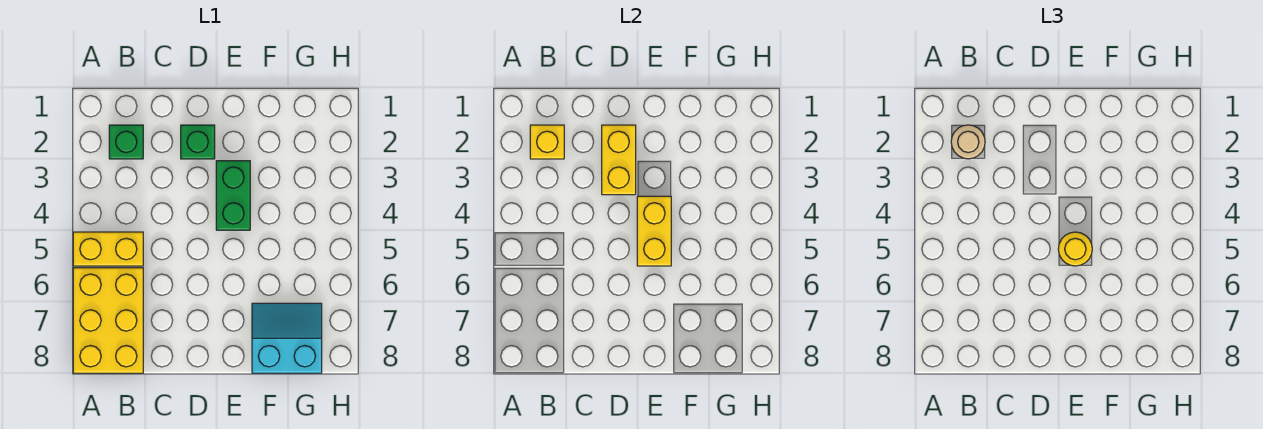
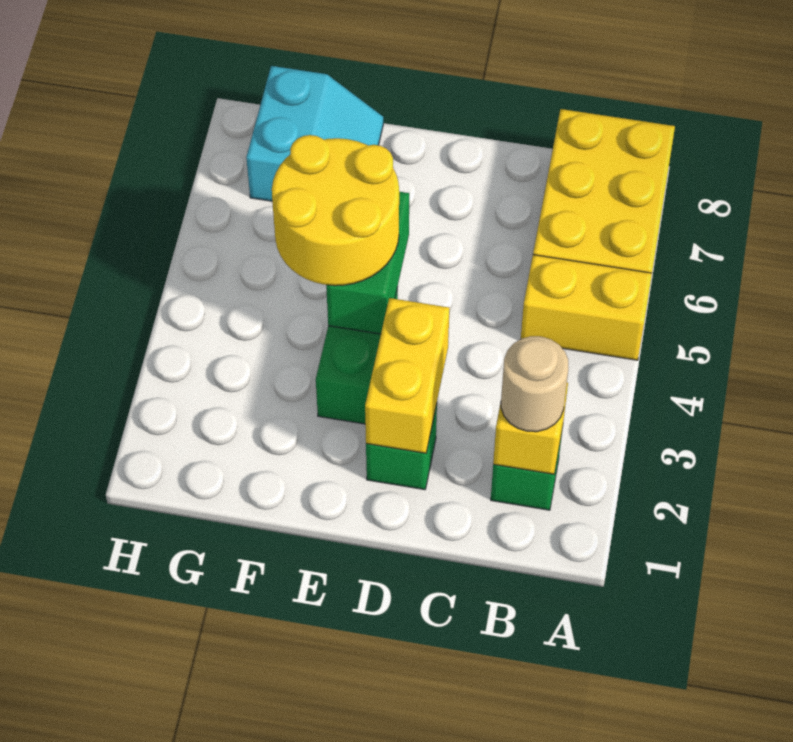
yellow 1x2 brick [637,196,671,266] -> green 1x2 brick [326,192,409,334]
yellow 1x1 round brick [1058,232,1092,266] -> yellow 2x2 round brick [272,135,399,286]
cyan 2x2 slope [252,303,322,373] -> cyan 2x2 slope turned to [246,66,383,201]

